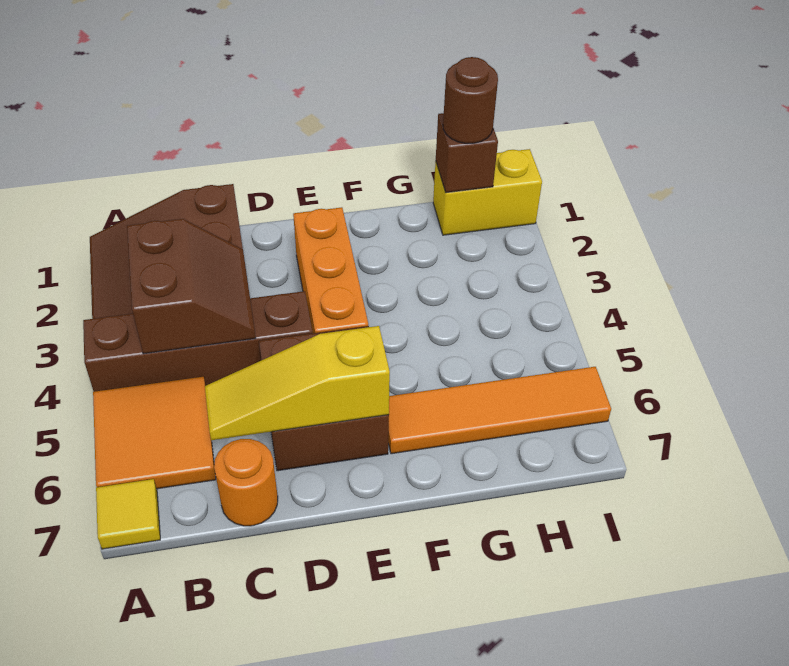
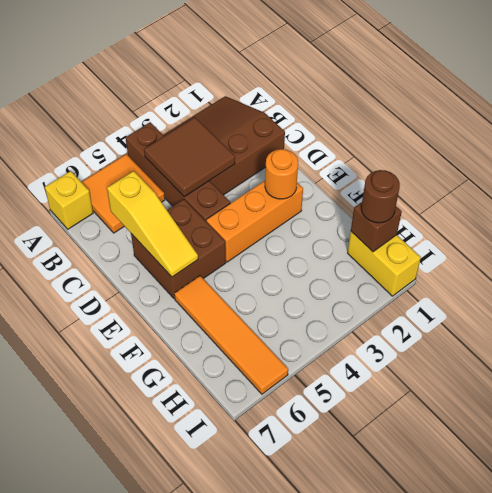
yellow 1x1 tile [96,479,160,549] -> yellow 1x1 brick [45,171,93,229]
brown 2x2 slope [127,219,256,354] -> brown 2x2 tile [144,117,235,197]
yellow 1x3 slope [205,326,390,440] -> yellow 1x3 slope turned to [107,171,198,277]
orange 1x1 round brick [214,439,278,526] -> orange 1x1 round brick moved to [265,149,298,199]

